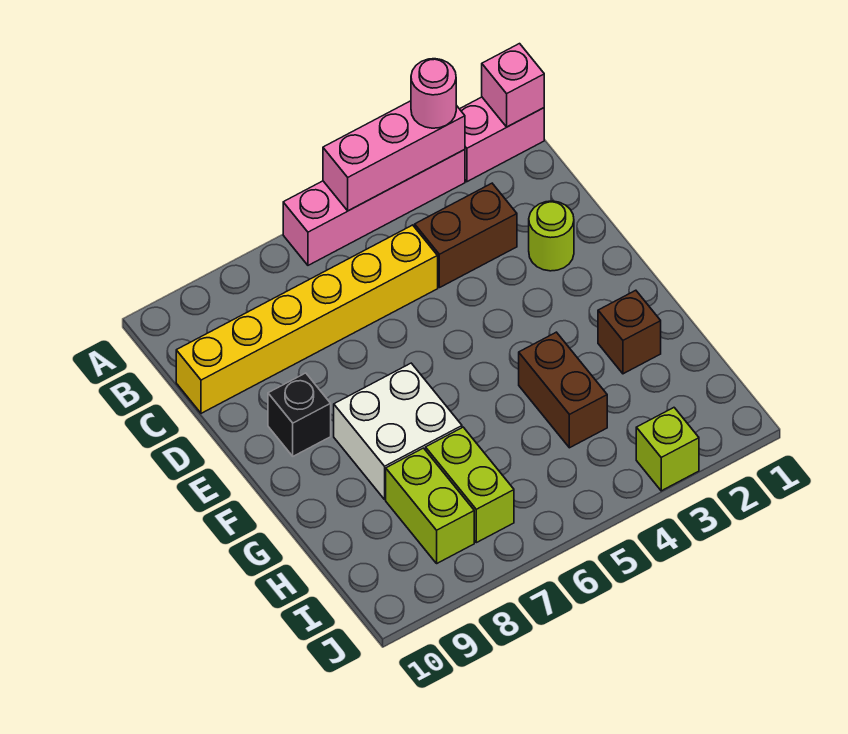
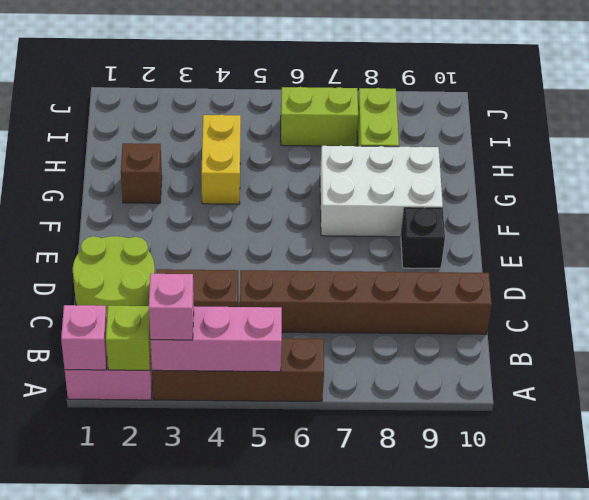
pink 1x4 brick [283,150,465,265] -> brown 1x4 brick [152,338,324,401]
pink 1x1 round brick [411,59,456,128] -> pink 1x1 brick [149,274,194,340]
yellow 1x6 brick [176,225,438,413] -> brown 1x6 brick [240,270,492,334]
lime 1x1 round brick [529,201,574,271] -> lime 2x2 round brick [73,236,155,314]
white 2x2 brick [334,363,462,499] -> white 2x3 brick [320,146,443,237]
brown 1x2 brick [519,332,607,448] -> yellow 1x2 brick [201,115,241,204]
lime 1x2 brick [426,427,514,543] -> lime 1x2 brick turned to [281,87,358,146]
lime 1x1 brick [636,408,699,491] -> lime 1x1 brick moved to [106,306,151,370]

